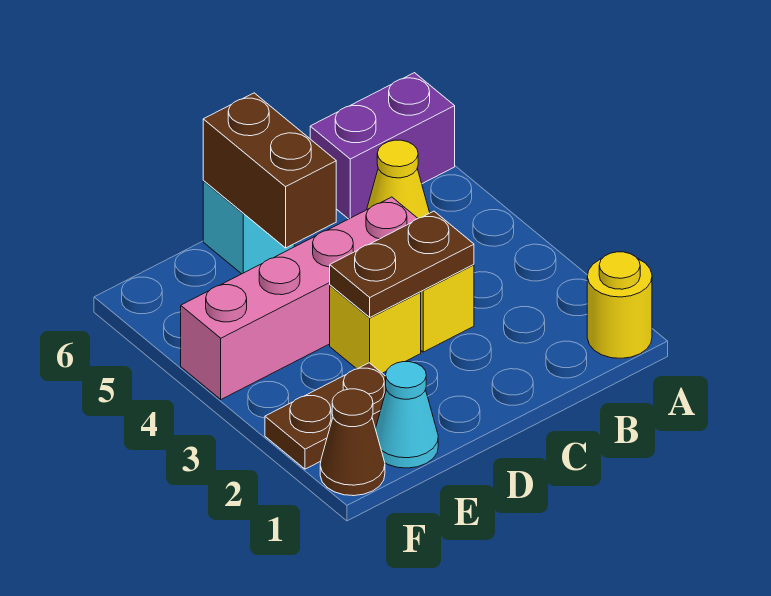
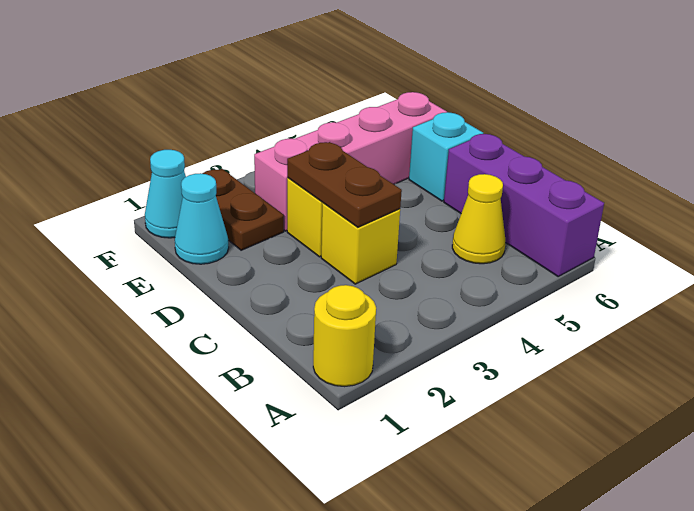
purple 1x2 brick [310,73,455,219] -> purple 1x3 brick [444,134,604,276]
pink 1x4 brick [181,197,418,399] -> pink 1x4 brick turned to [254,92,447,231]
brown 1x2 brick [203,93,336,248] -> none
brown 1x1 cone [320,389,385,496] -> cyan 1x1 cone [145,150,186,238]

